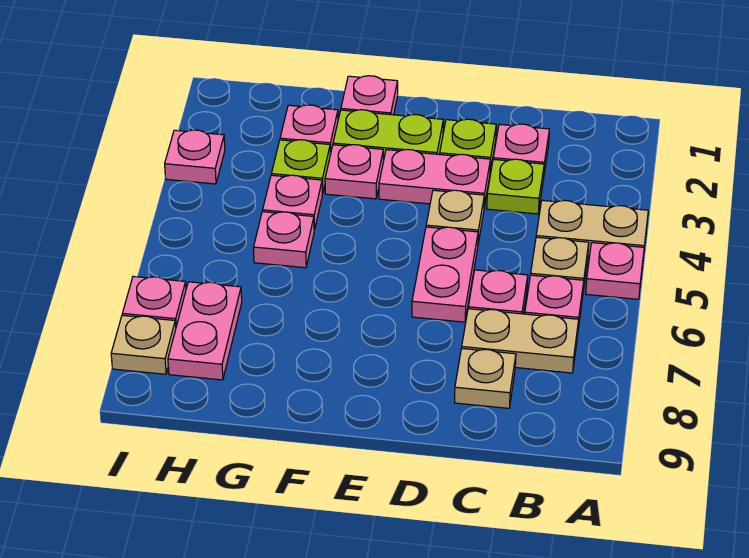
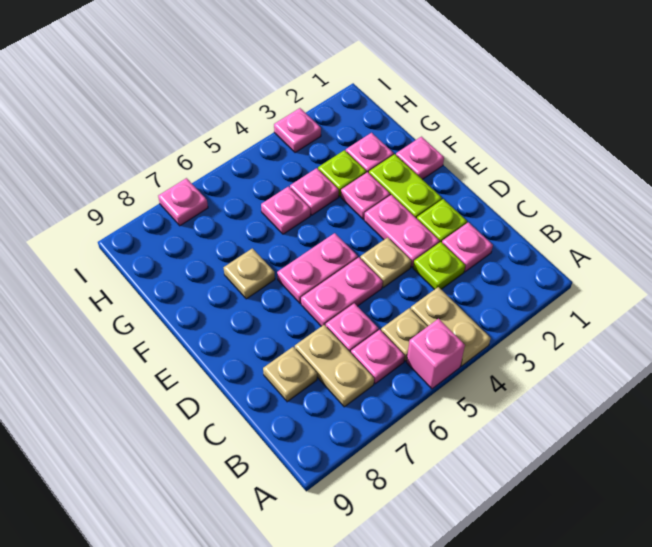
pink 1x1 plate [586,243,644,299] -> pink 1x1 brick [407,319,465,389]
pink 1x2 plate [168,282,242,380] -> pink 1x2 plate moved to [277,233,358,304]
tan 1x1 plate [111,315,176,374] -> tan 1x1 plate moved to [224,248,275,299]

